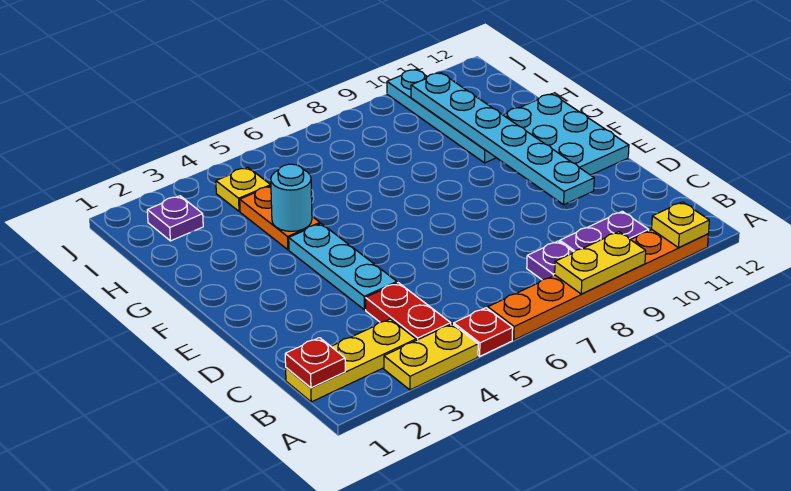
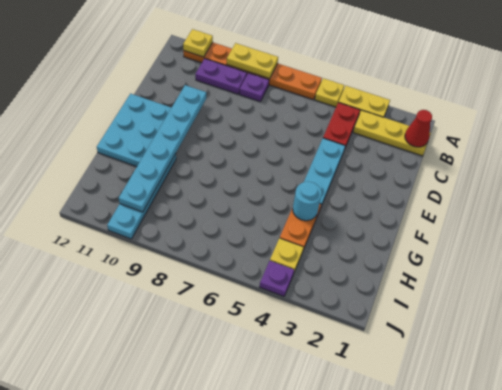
red 1x1 plate [454,308,513,356] -> yellow 1x1 plate [315,78,344,107]
red 1x1 plate [285,338,345,388] -> red 1x1 cone [405,110,432,147]
purple 1x1 plate [147,196,203,241] -> purple 1x1 plate moved to [260,261,294,296]

